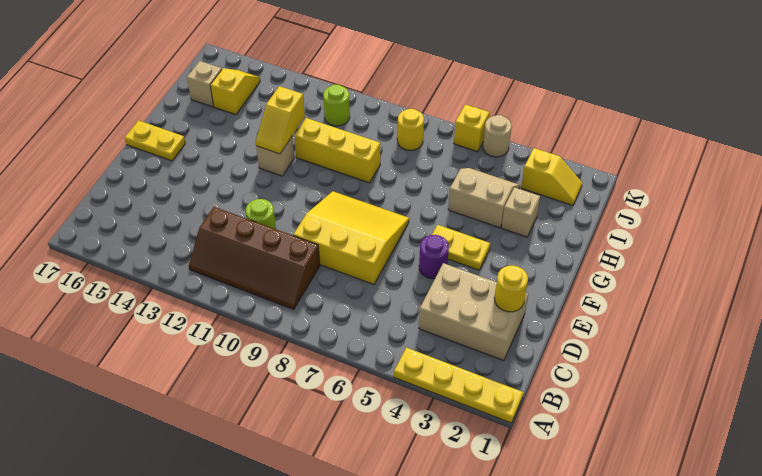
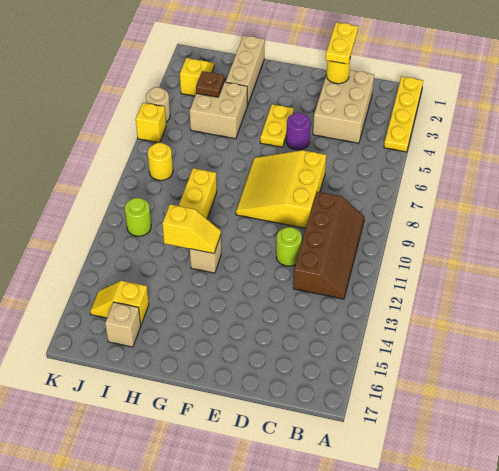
yellow 1x2 plate [125,120,185,161] -> yellow 1x2 plate moved to [326,22,358,64]
tan 1x1 brick [502,187,540,237] -> tan 1x3 brick [226,35,265,105]
tan 2x2 slope [448,168,520,228] -> tan 2x2 brick [190,82,247,139]
none -> brown 1x1 plate [196,71,224,97]

